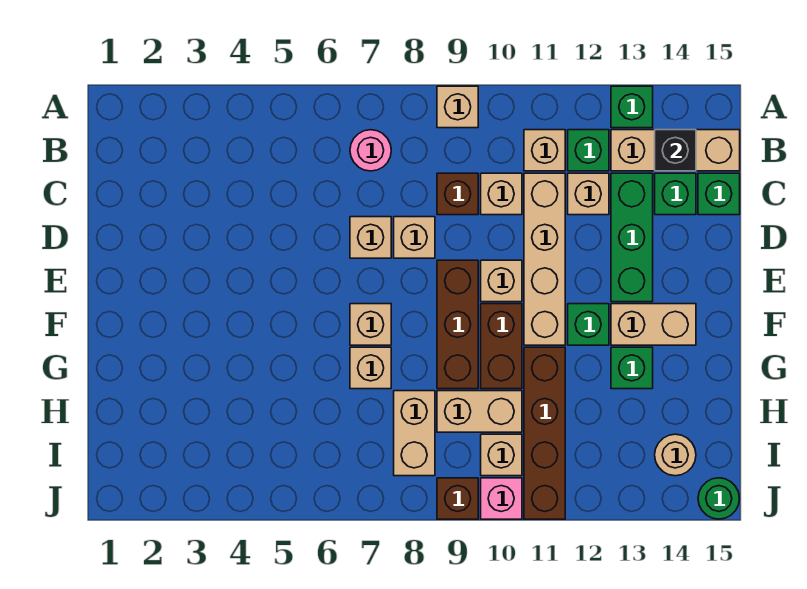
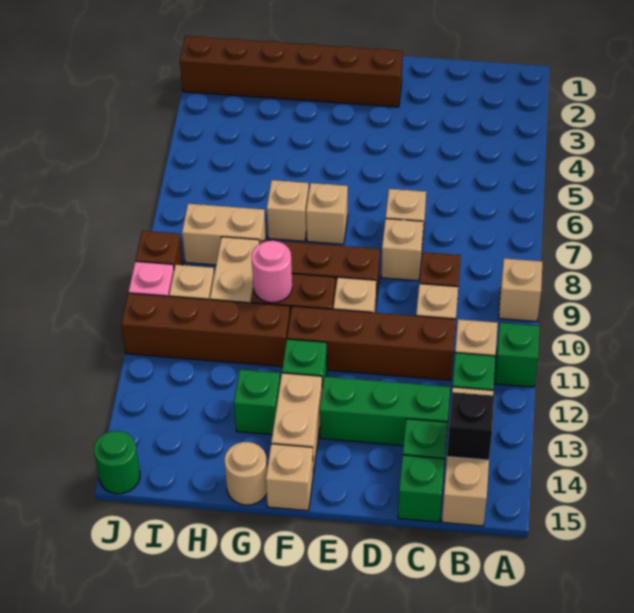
green 1x1 brick [611,86,653,128] -> green 1x1 brick moved to [494,323,540,387]
pink 1x1 round brick [350,130,391,171] -> pink 1x1 round brick moved to [252,241,292,303]
tan 1x4 brick [524,173,565,345] -> brown 1x4 brick [287,306,456,380]
tan 1x1 brick [568,173,609,215] -> tan 1x1 brick moved to [266,444,313,511]
none -> brown 1x6 brick [180,36,403,107]
tan 1x1 round brick [655,434,696,476] -> tan 1x1 round brick moved to [225,442,267,505]

